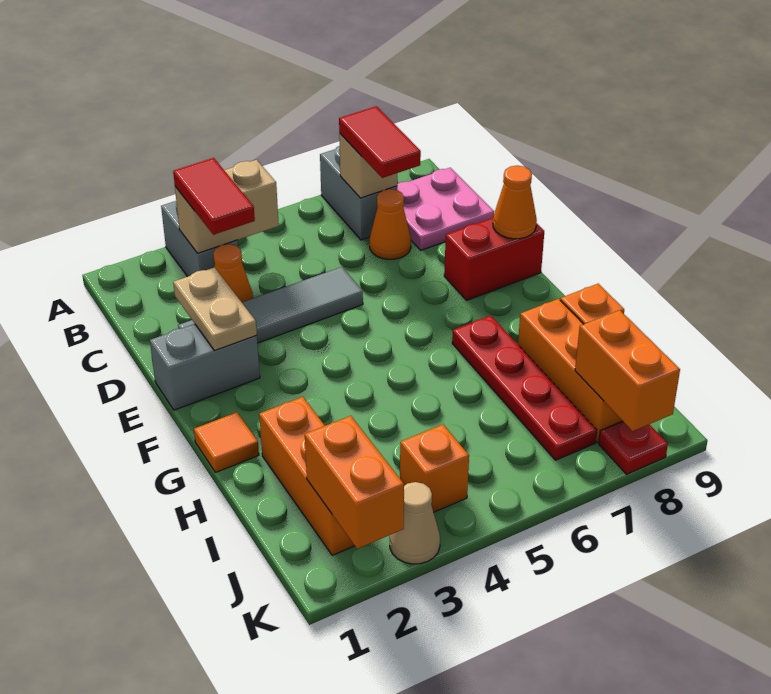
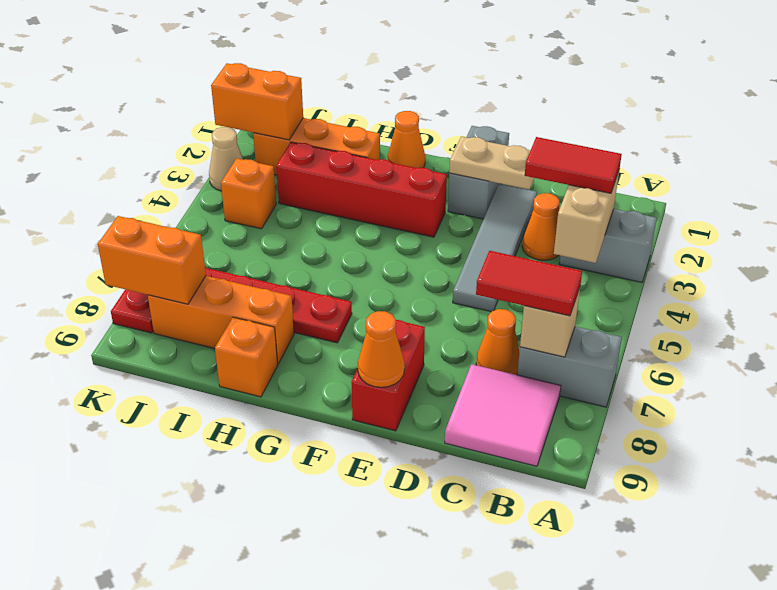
pink 2x2 plate [397,168,494,250] -> pink 2x2 tile [445,364,561,466]
none -> red 1x4 brick [276,142,447,237]
orange 1x1 tile [194,412,259,472] -> orange 1x1 cone [388,111,425,168]

